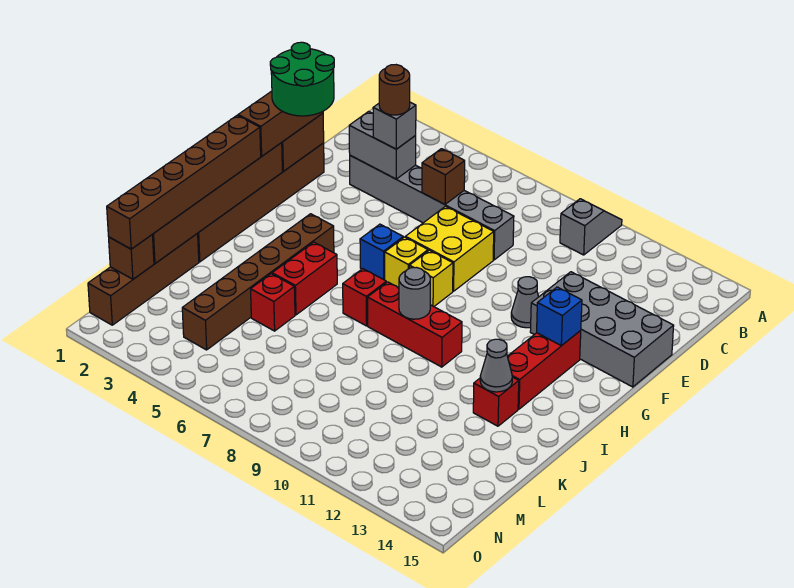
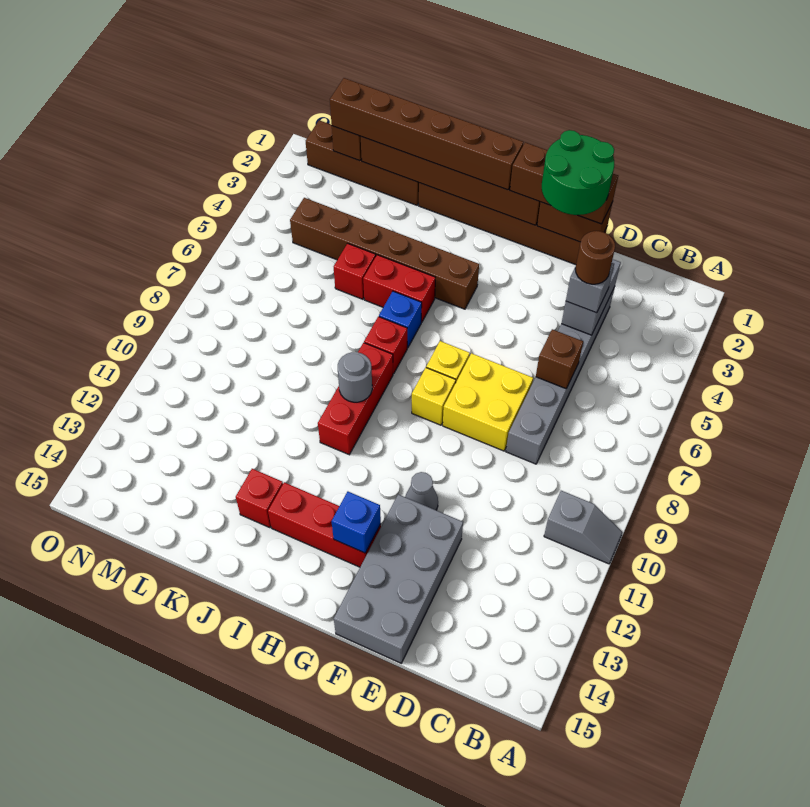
blue 1x1 brick [360,224,403,280] -> blue 1x1 brick moved to [379,291,422,348]
grey 1x1 cone [480,339,512,392] -> none

